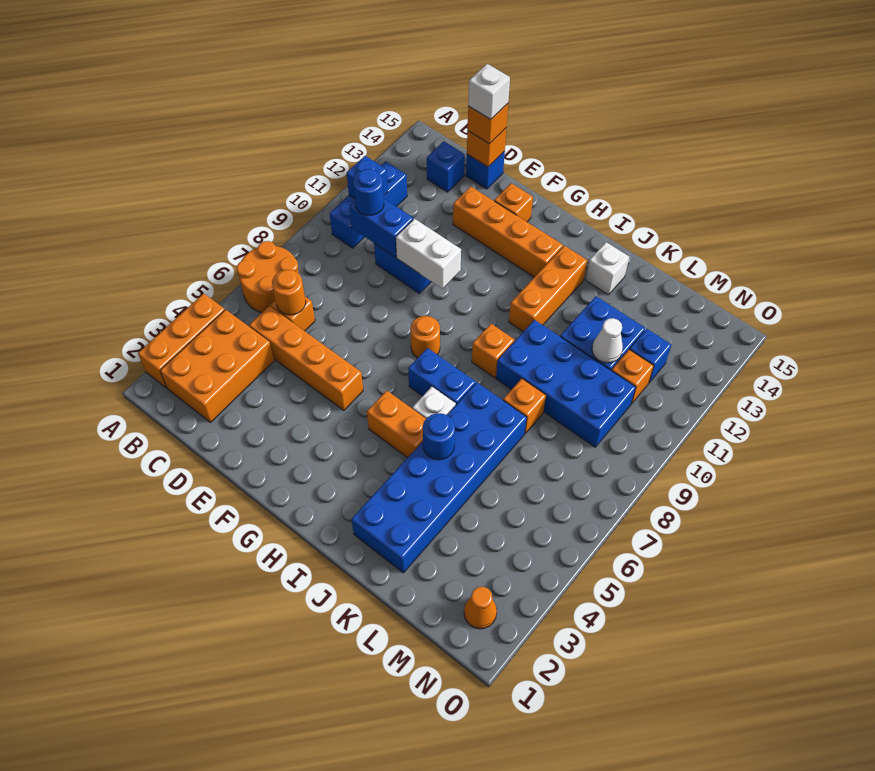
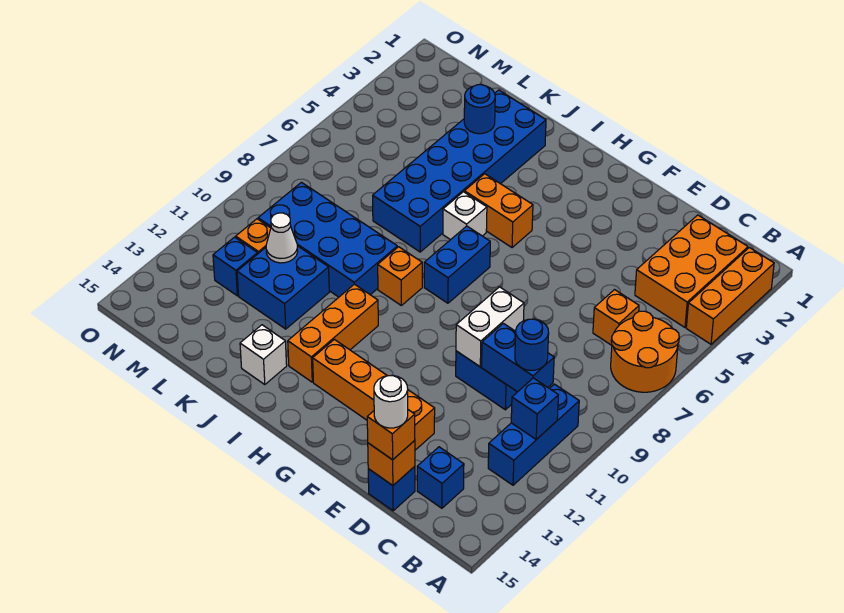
orange 1x4 brick [249,306,363,410] -> none
orange 1x1 round brick [272,270,306,315] -> none
white 1x1 brick [468,64,510,119] -> white 1x1 round brick [374,375,408,428]
white 1x2 brick [396,219,461,289] -> white 1x2 brick turned to [456,287,524,367]
orange 1x1 brick [494,183,533,222] -> none
orange 1x1 round brick [410,316,440,358] -> none
blue 1x2 brick [408,348,476,405] -> blue 1x2 brick turned to [424,226,490,303]
blue 1x1 round brick [423,413,455,460] -> blue 1x1 round brick moved to [464,85,495,134]
orange 1x1 brick [503,379,546,433] -> none
orange 1x1 cone [464,587,497,629] -> none

